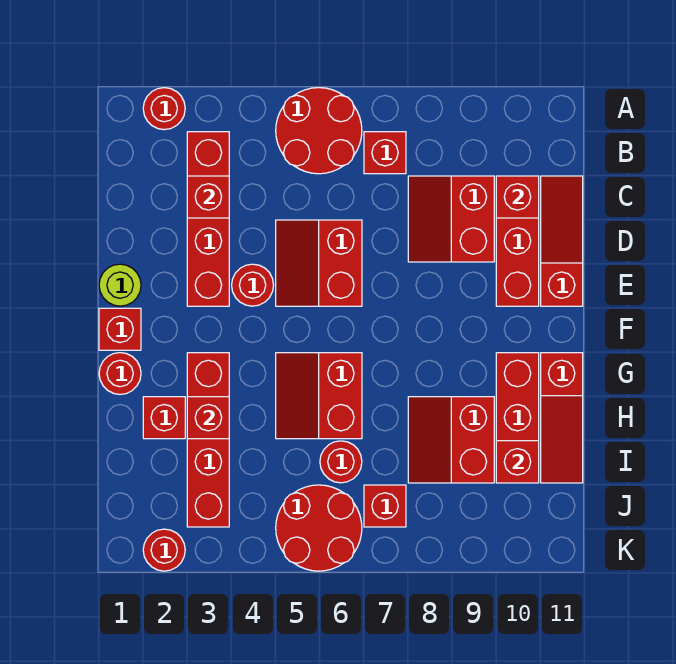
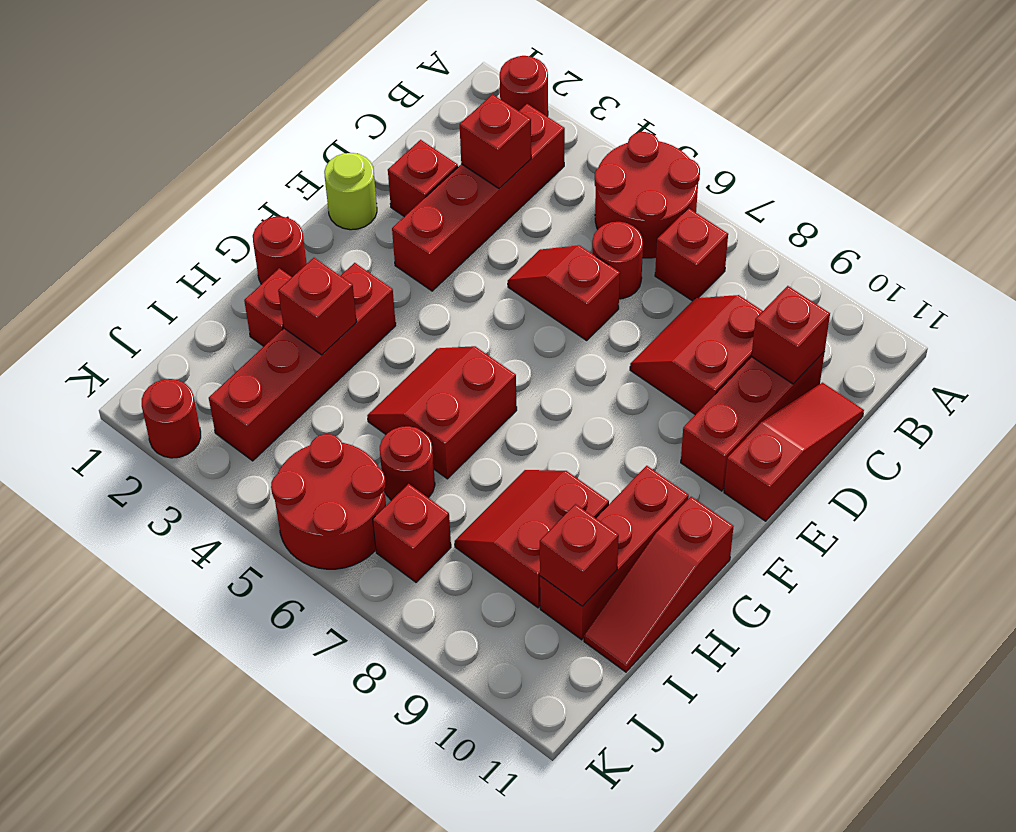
red 2x2 slope [276,220,362,306] -> red 1x2 slope [508,245,620,340]
red 1x1 round brick [232,264,274,306] -> red 1x1 round brick moved to [592,222,643,299]
red 1x1 brick [99,308,141,350] -> red 1x1 brick moved to [388,140,458,217]

